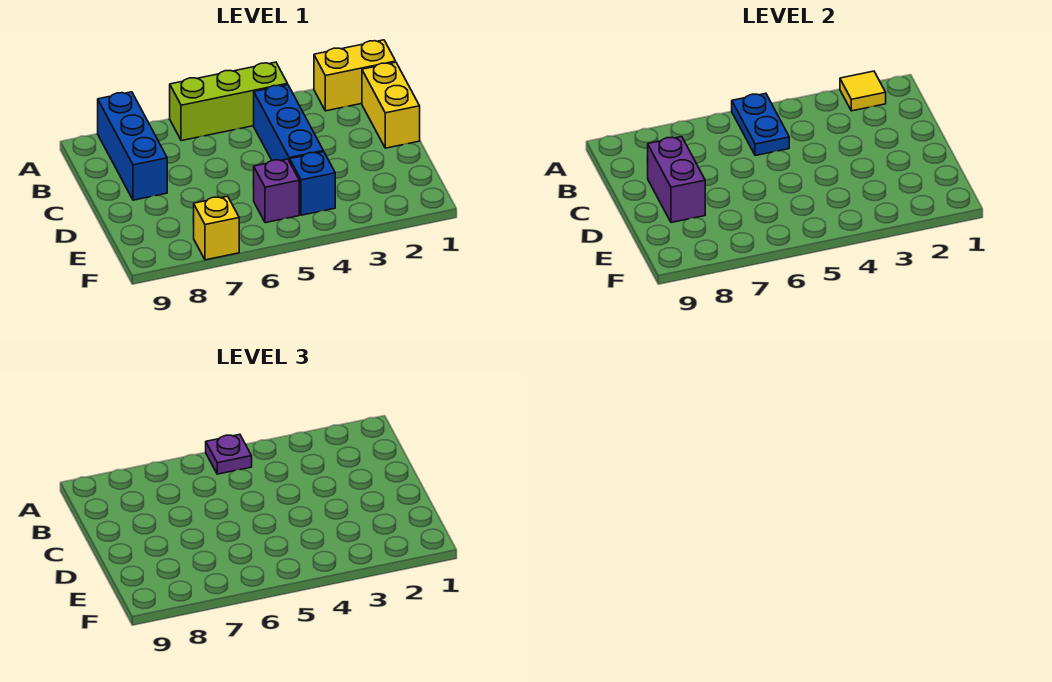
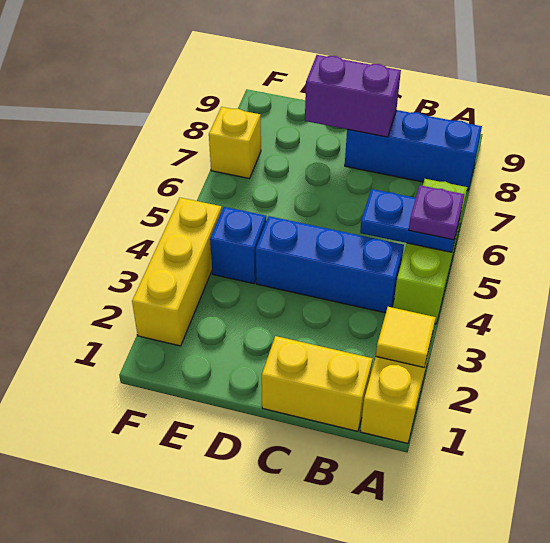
purple 1x1 brick [254,159,299,223] -> none
none -> yellow 1x3 brick [132,198,222,346]

